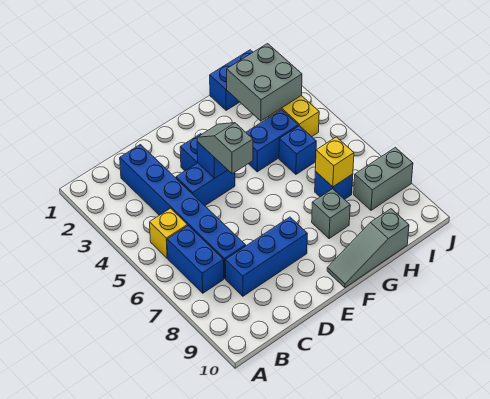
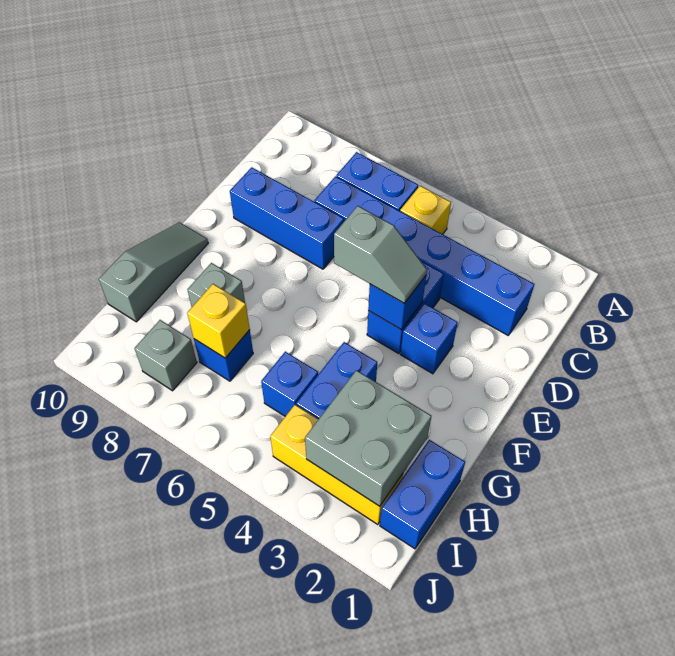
blue 1x3 brick [225,217,307,296] -> blue 1x3 brick turned to [230,167,344,269]
grey 1x2 brick [354,147,413,210] -> grey 1x1 brick [135,320,197,391]

